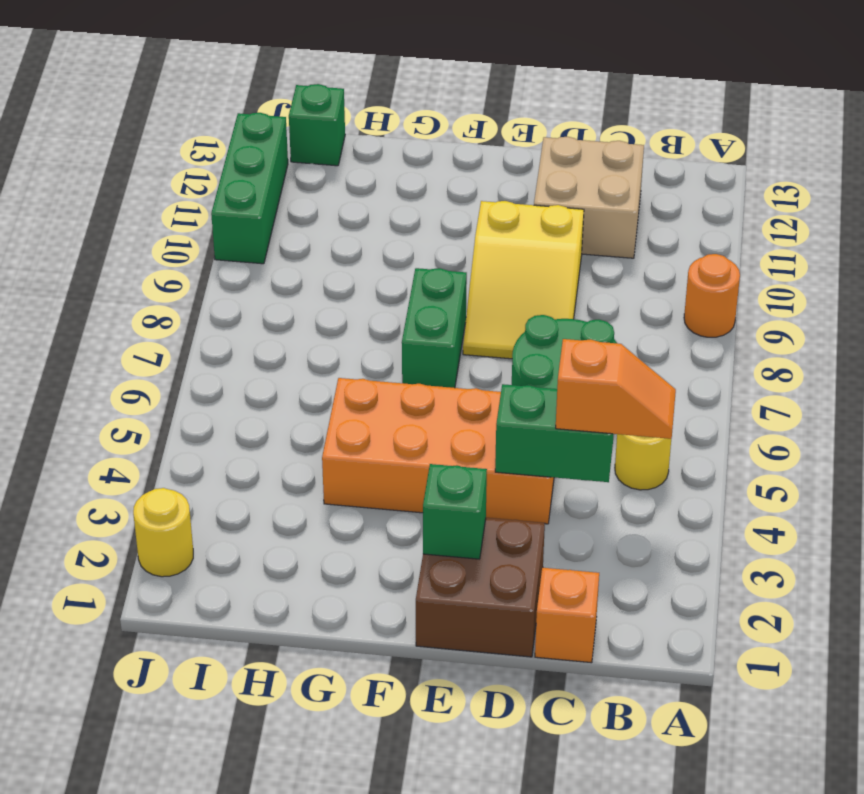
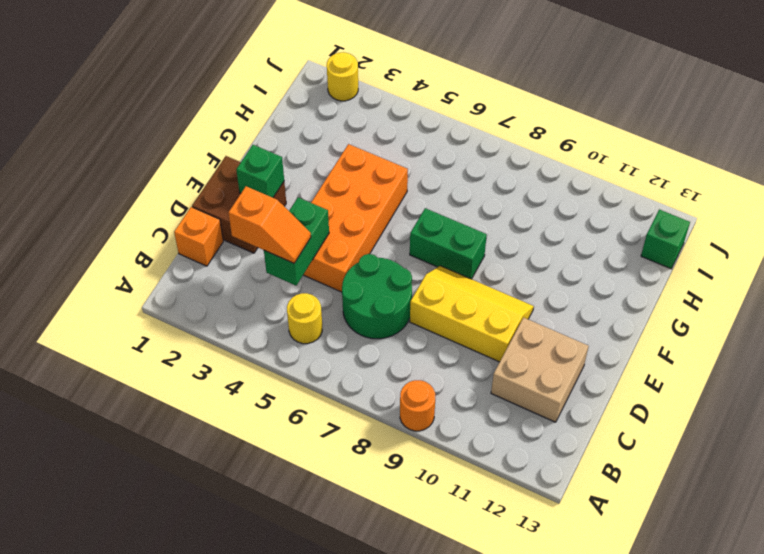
orange 1x2 slope [556,339,676,439] -> orange 1x2 slope turned to [228,186,311,263]
yellow 2x3 slope [463,201,584,359] -> yellow 2x3 slope turned to [410,266,534,362]
green 1x3 brick [211,113,288,264] -> none

